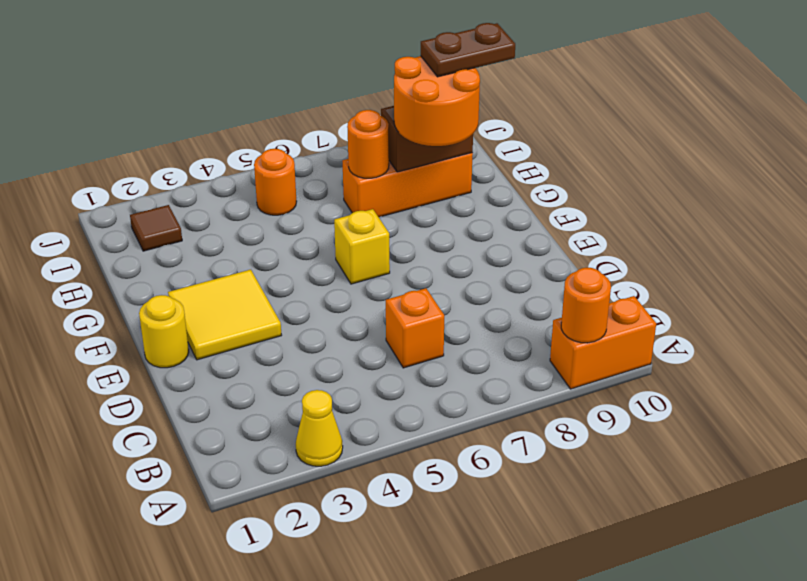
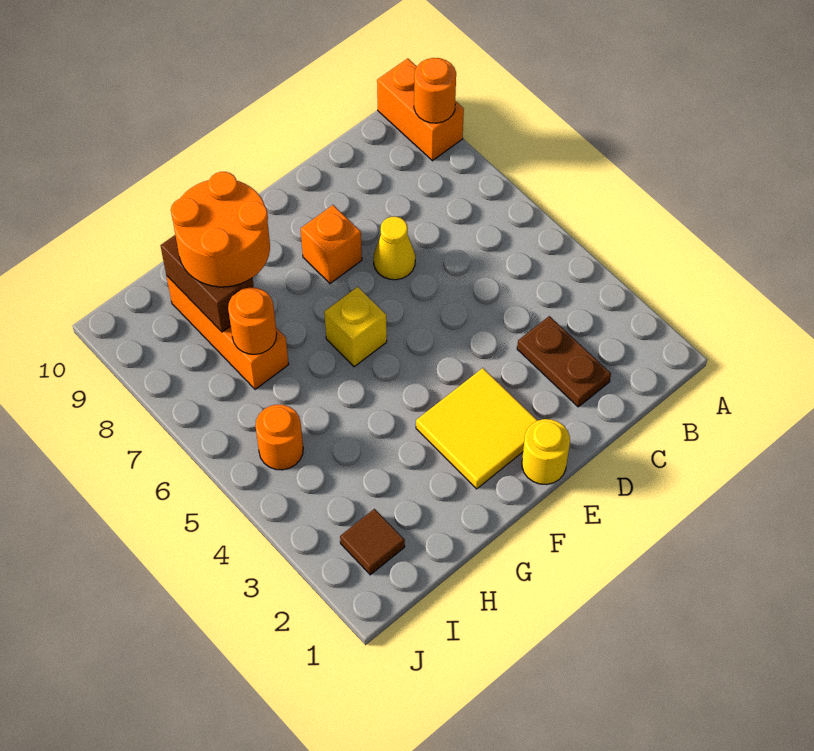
yellow 1x1 cone [296,390,343,466] -> yellow 1x1 cone moved to [373,217,415,280]
orange 1x1 brick [386,288,444,368] -> orange 1x1 brick moved to [301,205,362,284]
brown 1x2 plate [421,23,515,77] -> brown 1x2 plate moved to [517,316,611,407]

